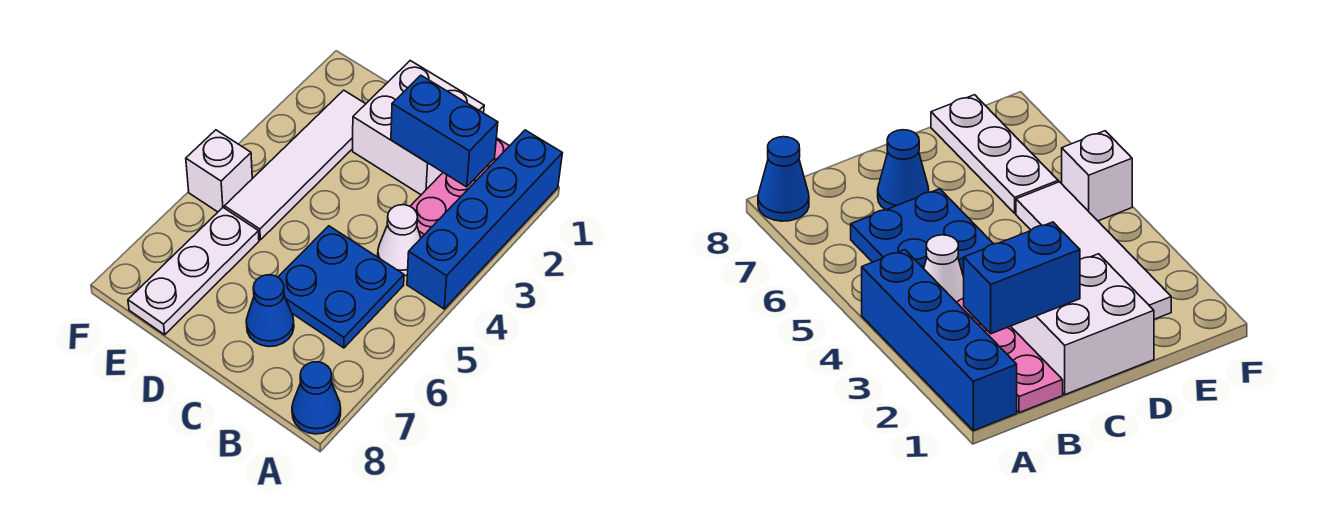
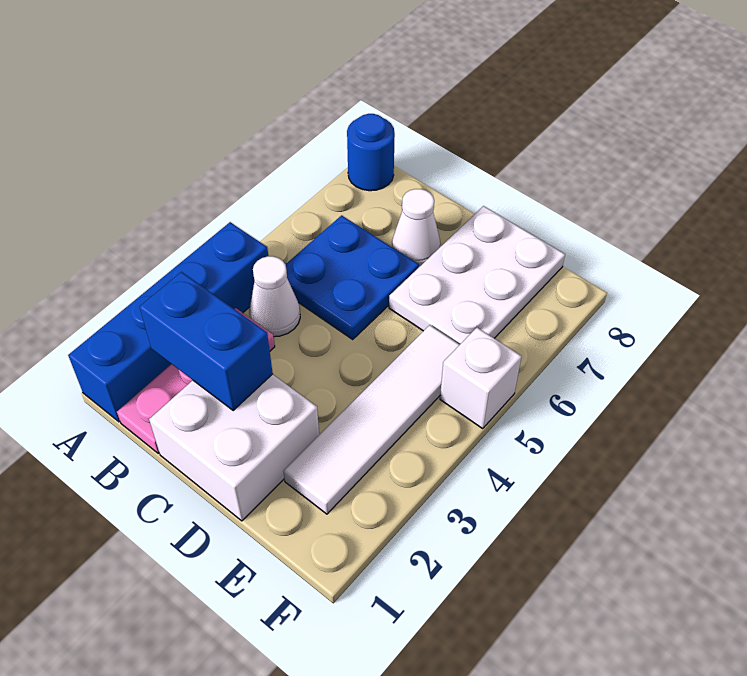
blue 1x1 cone [292,362,341,434] -> blue 1x1 round brick [347,114,395,191]
blue 1x1 cone [246,275,294,347] -> white 1x1 cone [392,189,441,267]
white 1x3 plate [128,208,259,335] -> white 2x3 plate [389,206,565,344]

